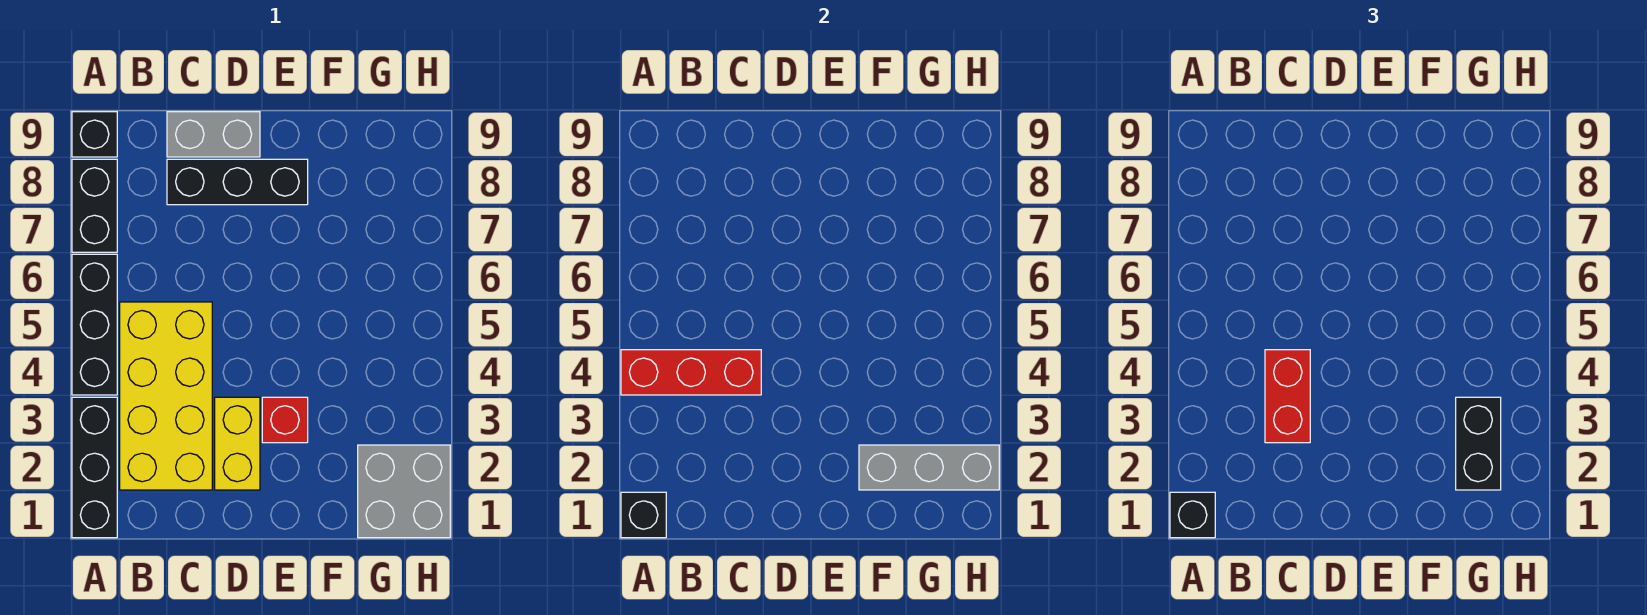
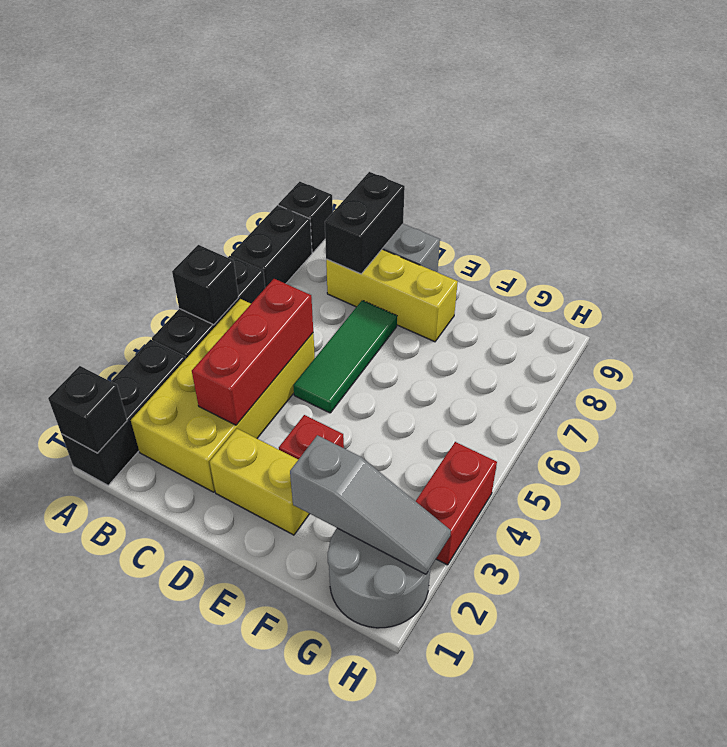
black 1x1 brick [1170,492,1215,538] -> black 1x1 brick moved to [172,245,239,325]
red 1x3 brick [621,350,761,395] -> red 1x3 brick turned to [192,279,313,425]
red 1x2 brick [1265,350,1310,443] -> red 1x2 brick moved to [416,442,497,565]
black 1x3 brick [167,159,308,205] -> yellow 1x3 brick [326,249,458,342]
yellow 1x2 brick [215,397,260,490] -> yellow 1x2 brick turned to [210,429,309,535]
none -> green 1x3 tile [293,300,397,413]
grey 1x3 brick [859,445,999,490] -> grey 1x3 slope [290,435,451,574]
grey 2x2 brick [358,445,450,538] -> grey 2x2 round brick [328,528,431,628]
black 1x2 brick [1456,397,1501,490] -> black 1x2 brick moved to [325,172,405,274]

